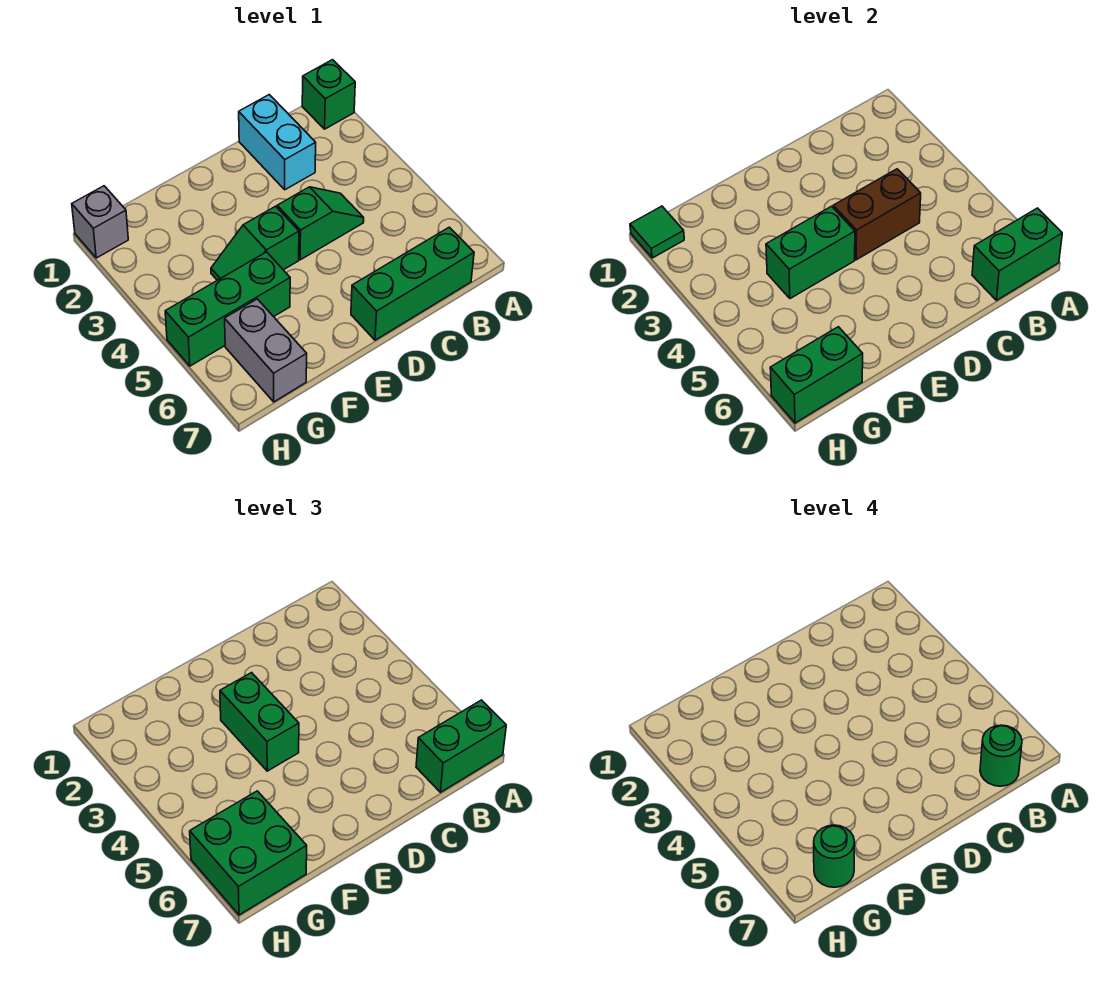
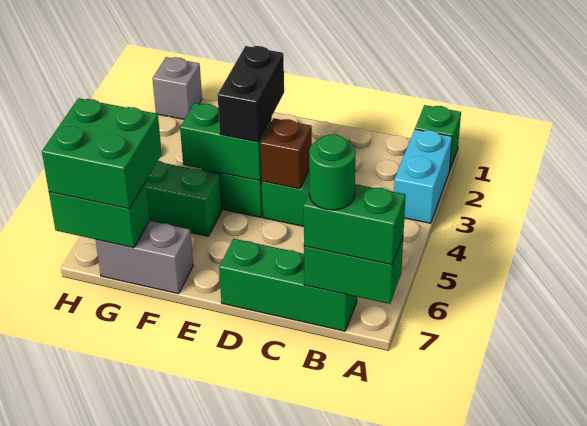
cyan 1x2 brick [239,95,316,190] -> cyan 1x2 brick moved to [394,129,452,223]
brown 1x2 brick [833,169,921,260] -> brown 1x1 brick [260,118,312,189]
green 1x2 brick [220,673,299,771] -> black 1x2 brick [218,46,284,142]
grey 1x2 brick [225,299,307,402] -> grey 1x2 brick turned to [96,221,193,294]
green 1x1 round brick [814,825,855,887] -> none
green 1x1 tile [630,206,684,258] -> none

